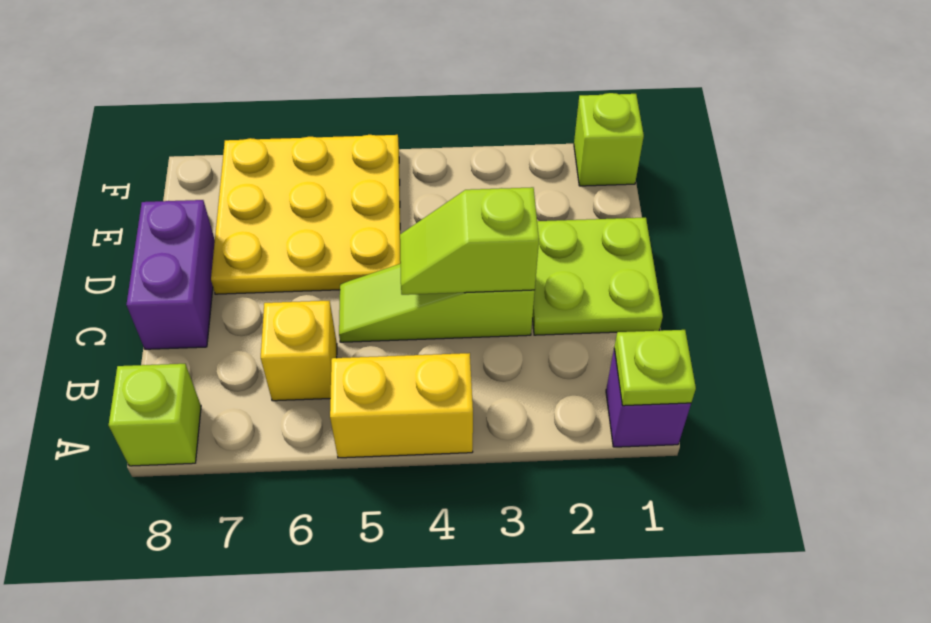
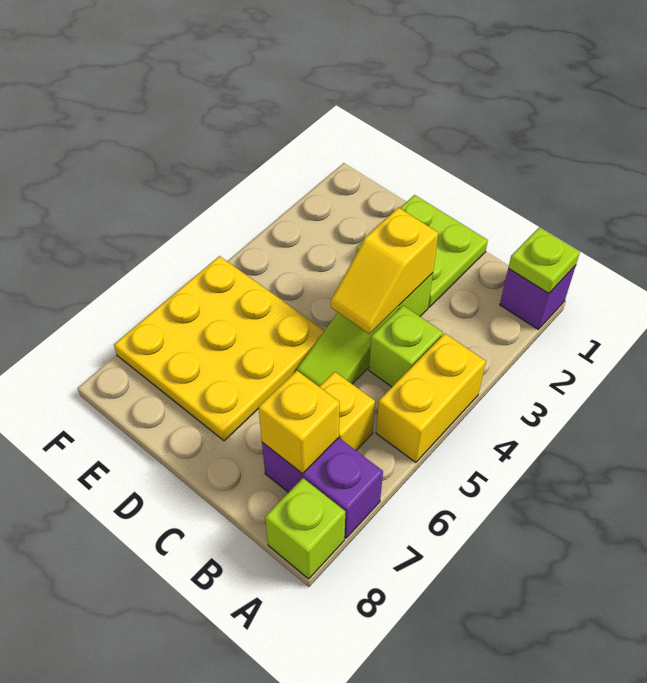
none -> yellow 1x1 brick [259,371,340,474]
lime 1x2 slope [400,187,539,295] -> yellow 1x2 slope [331,208,438,334]
purple 1x2 brick [126,200,215,349] -> purple 1x2 brick moved to [262,438,383,538]
lime 1x1 brick [574,93,644,186] -> lime 1x1 brick moved to [369,306,443,387]

